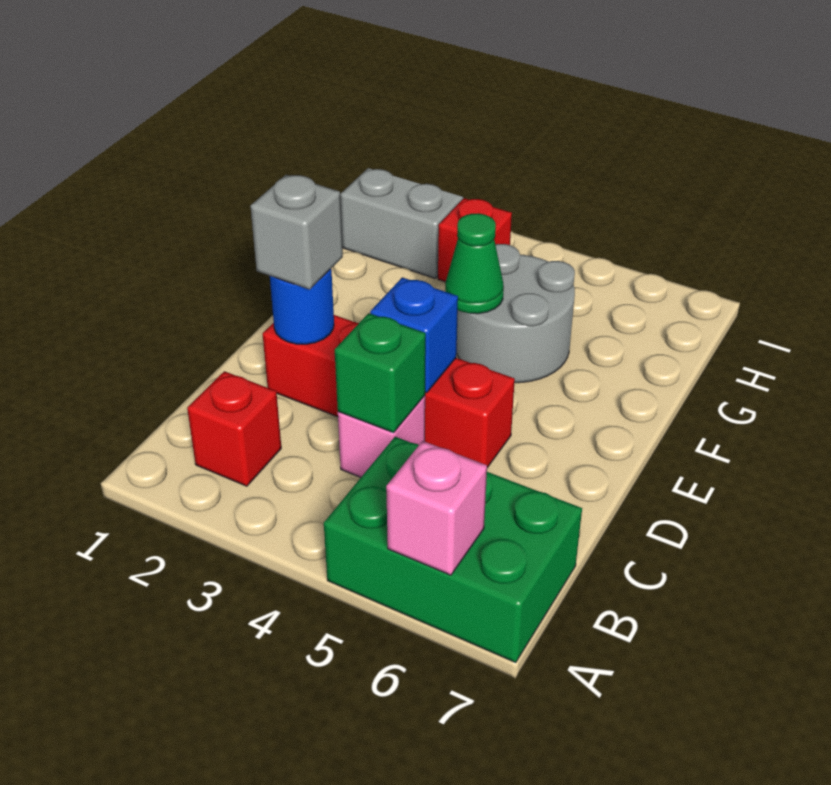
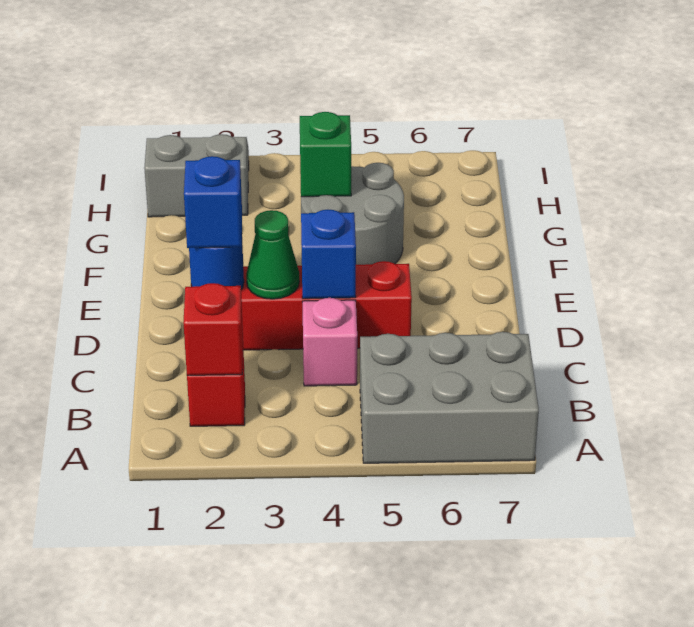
green 2x3 brick [324,437,582,662] -> grey 2x3 brick [360,332,539,463]
pink 1x1 brick [386,441,487,575] -> none
green 1x1 brick [335,313,426,433] -> green 1x1 brick moved to [300,112,351,197]
grey 1x1 brick [251,175,343,289] -> blue 1x1 brick [184,156,242,248]
green 1x1 cone [445,213,504,314] -> green 1x1 cone moved to [246,210,299,299]
red 1x1 brick [438,198,512,282] -> red 1x1 brick moved to [183,283,243,375]

